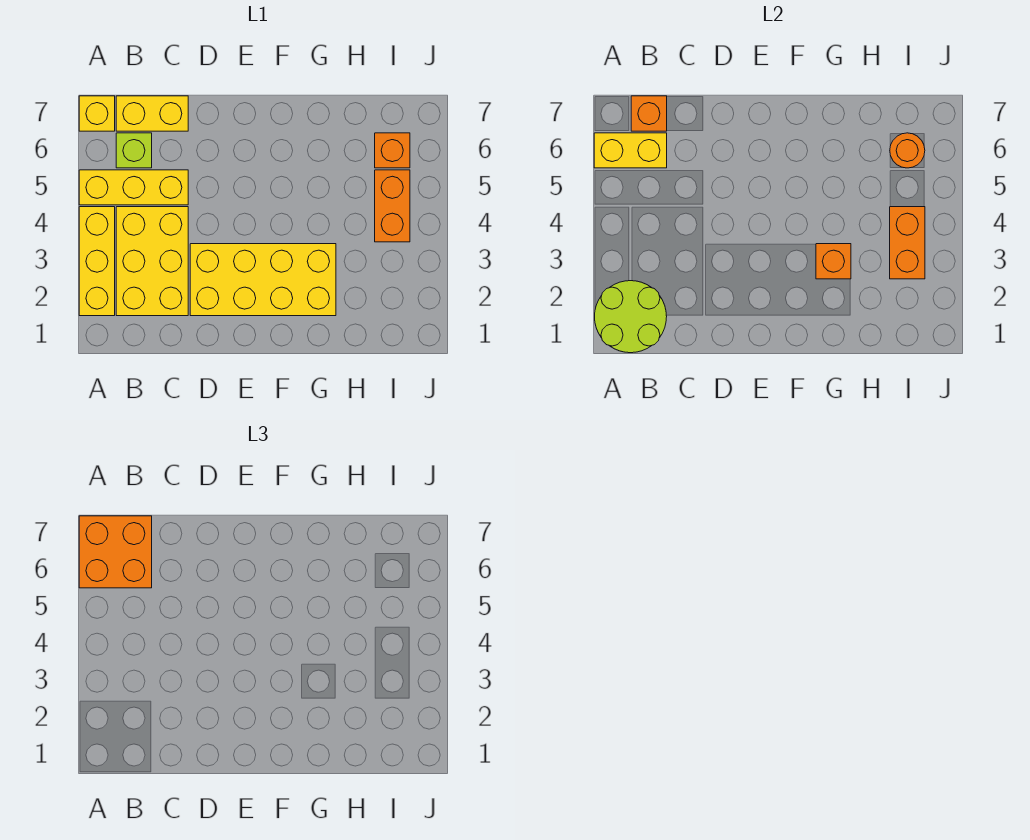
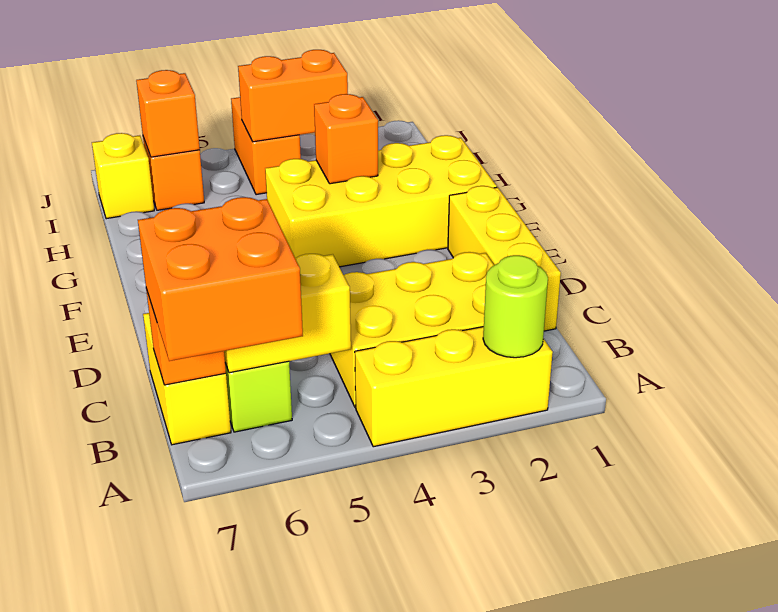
lime 2x2 round brick [595,281,667,353] -> lime 1x1 round brick [483,255,548,358]
yellow 1x3 brick [79,170,188,205] -> yellow 1x3 brick moved to [448,186,561,331]
yellow 1x2 brick [594,133,667,168] -> yellow 1x2 brick turned to [224,254,351,373]
yellow 1x1 brick [79,96,115,131] -> yellow 1x1 brick moved to [92,133,154,219]
yellow 2x4 brick [190,244,336,316] -> yellow 2x4 brick turned to [265,135,497,267]
orange 1x2 brick [375,170,410,242] -> orange 1x2 brick turned to [231,97,301,195]
orange 1x1 round brick [890,133,925,168] -> orange 1x1 brick [136,70,200,157]

